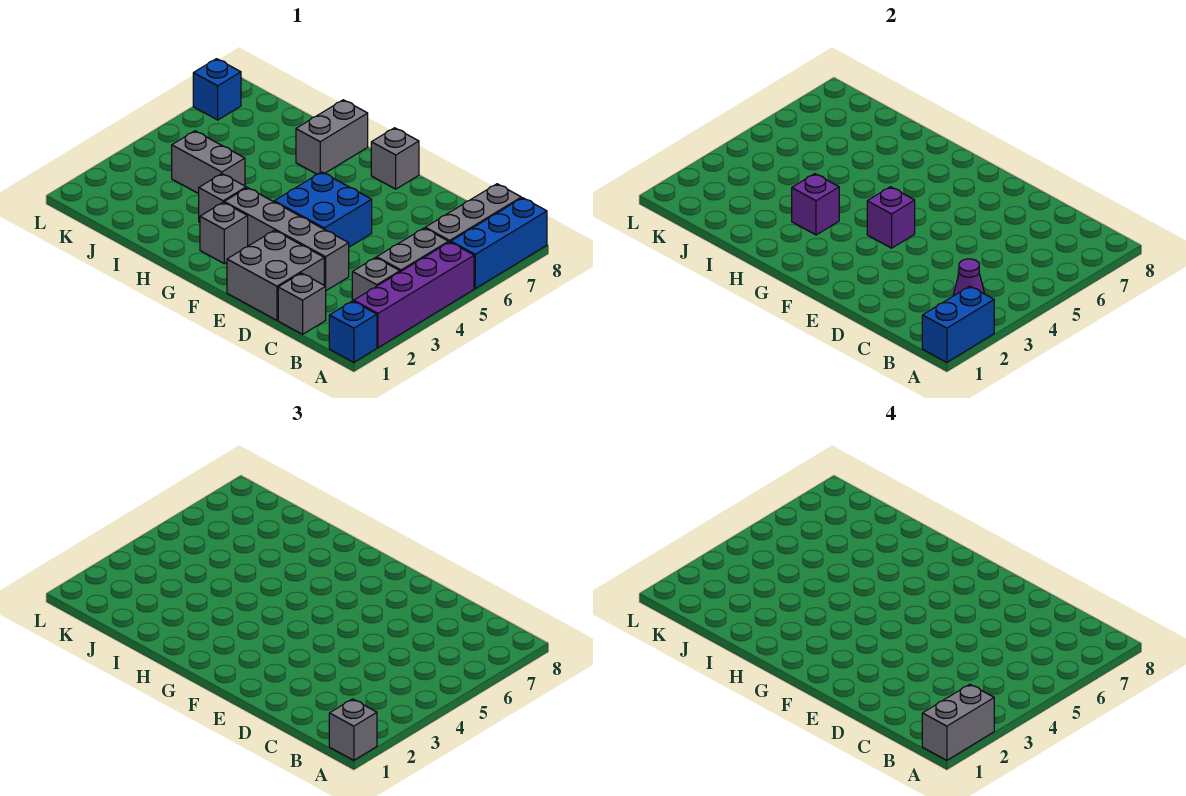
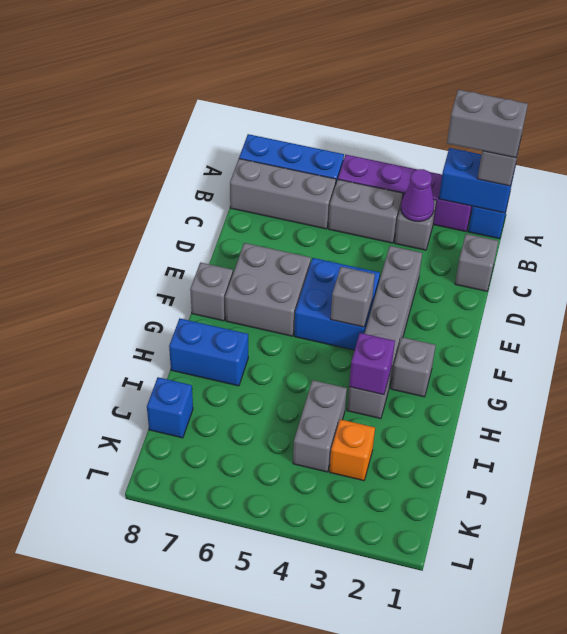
grey 2x2 brick [227,230,324,320] -> grey 2x2 brick moved to [225,243,311,336]
purple 1x1 brick [867,187,915,248] -> grey 1x1 brick [331,267,375,327]
grey 1x2 brick [296,100,368,174] -> blue 1x2 brick [169,319,248,386]
none -> orange 1x1 brick [330,419,375,481]
blue 1x1 brick [193,59,241,120] -> blue 1x1 brick moved to [147,377,193,438]

